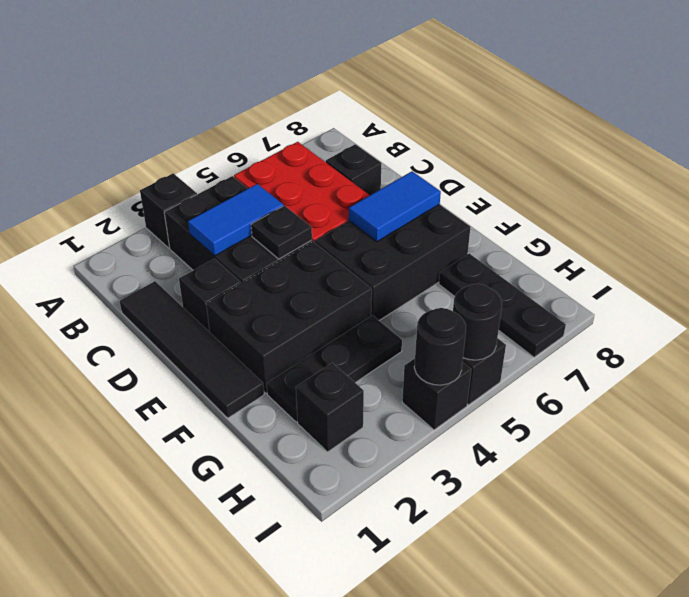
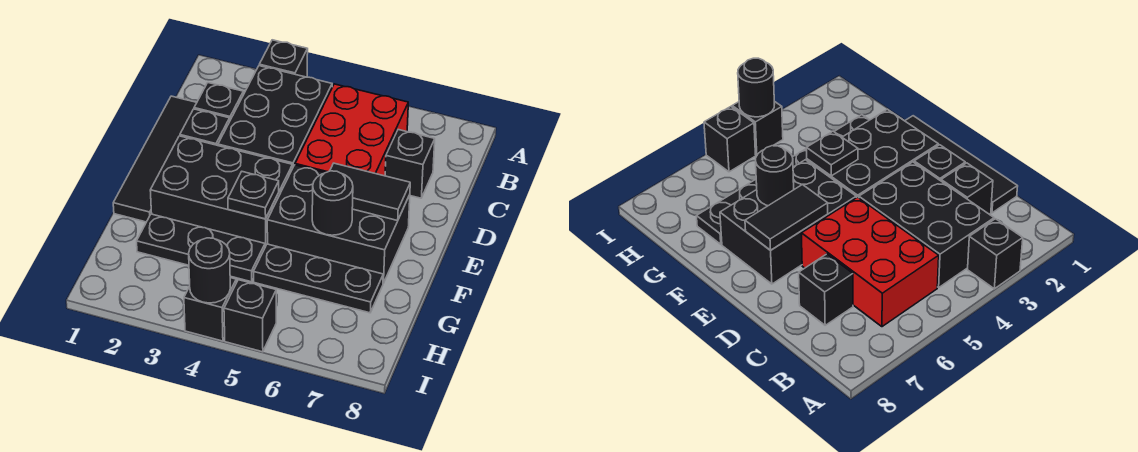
blue 1x2 tile [188,184,283,256] -> none
black 1x1 plate [251,206,312,259] -> black 1x1 plate moved to [228,172,279,219]
blue 1x2 tile [349,171,441,242] -> black 1x2 tile [330,163,410,221]
black 1x3 plate [439,253,566,357] -> black 1x3 plate turned to [254,244,383,313]
black 1x1 brick [296,363,364,452] -> black 1x1 brick moved to [194,83,243,120]
black 1x1 round brick [453,284,502,360] -> black 1x1 round brick moved to [312,171,353,235]

